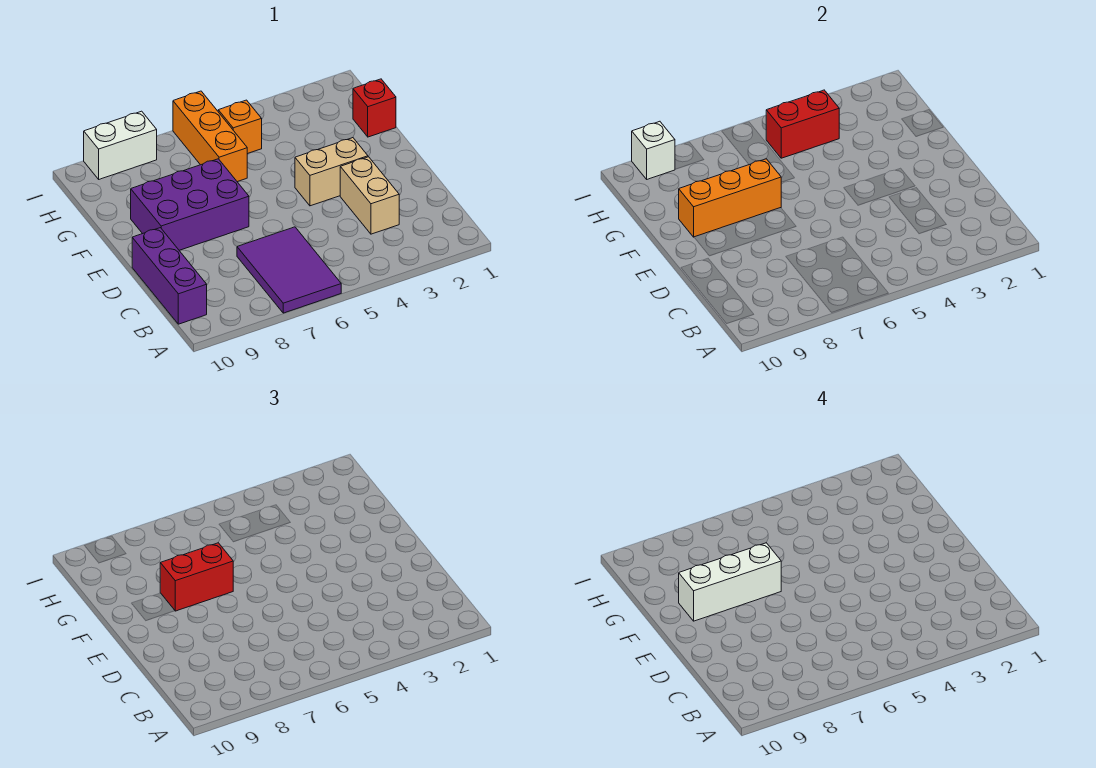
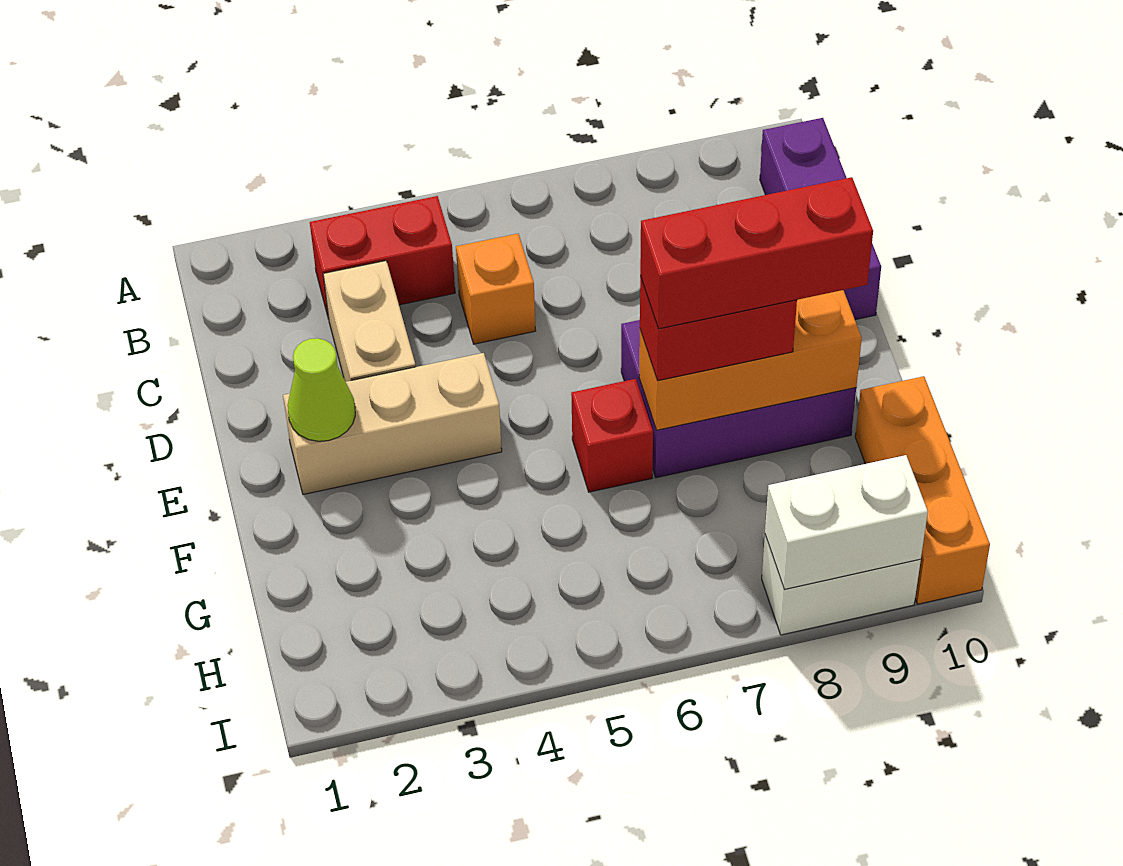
purple 2x3 tile [237,227,341,313] -> none
none -> lime 1x1 cone [288,338,355,441]
tan 1x2 brick [295,138,368,206] -> tan 1x3 brick [283,353,502,495]
white 1x3 brick [679,543,781,621] -> red 1x3 brick [640,177,873,329]
red 1x1 brick [353,79,396,137] -> red 1x1 brick moved to [571,379,653,492]
orange 1x3 brick [173,91,247,182] -> orange 1x3 brick moved to [855,376,990,604]
red 1x2 brick [766,90,839,158] -> red 1x2 brick moved to [310,196,455,319]
orange 1x1 brick [218,100,262,154] -> orange 1x1 brick moved to [456,234,536,344]
white 1x1 brick [632,121,675,179] -> white 1x2 brick [765,455,928,589]

